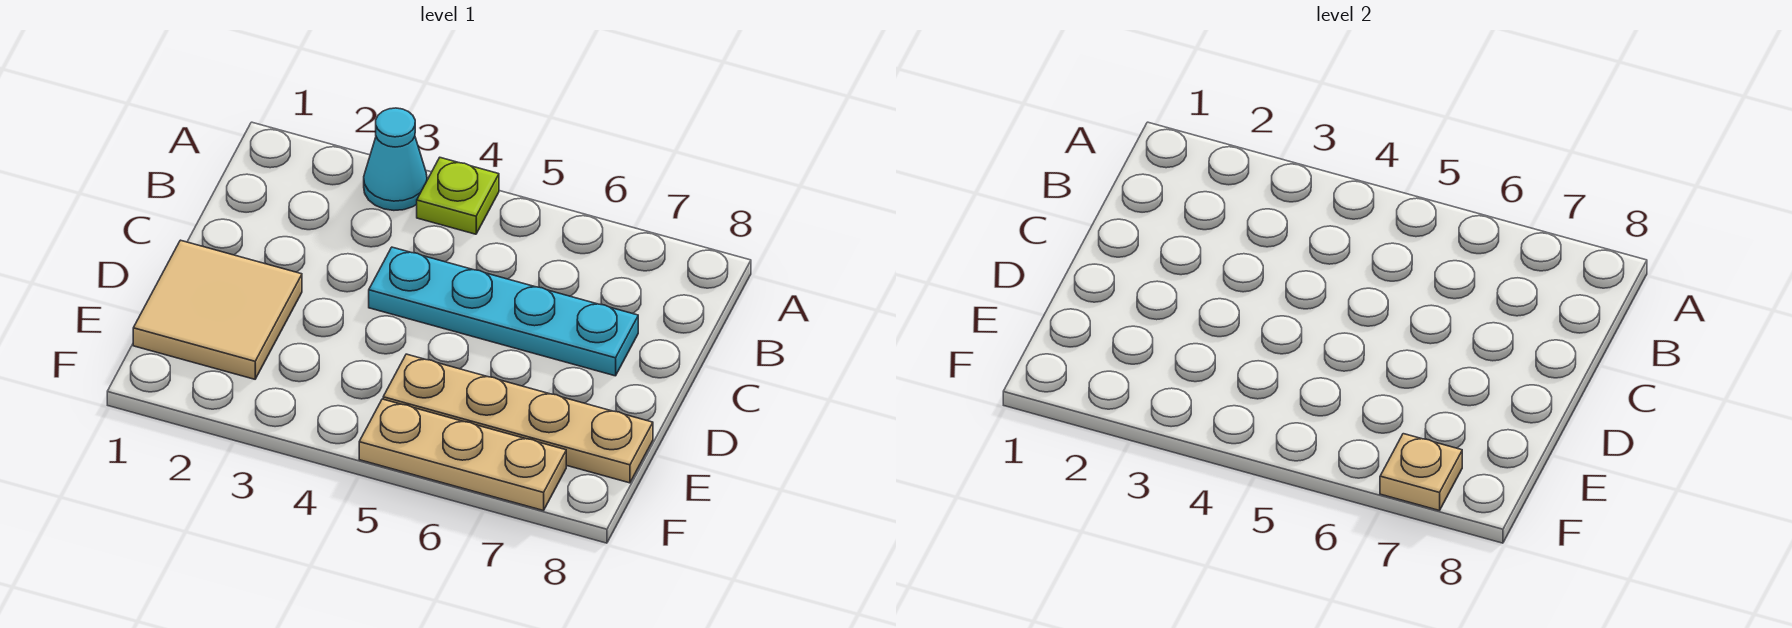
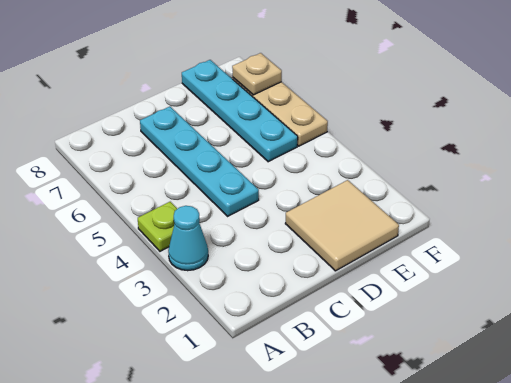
tan 1x4 plate [383,354,653,483] -> cyan 1x4 plate [182,60,298,162]

